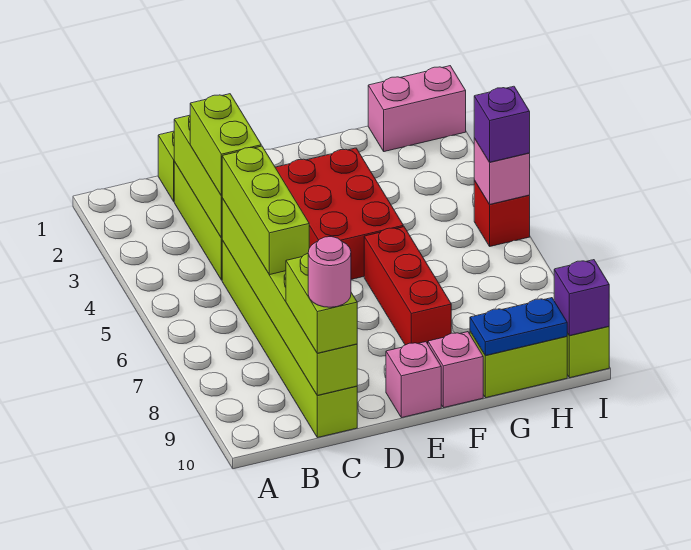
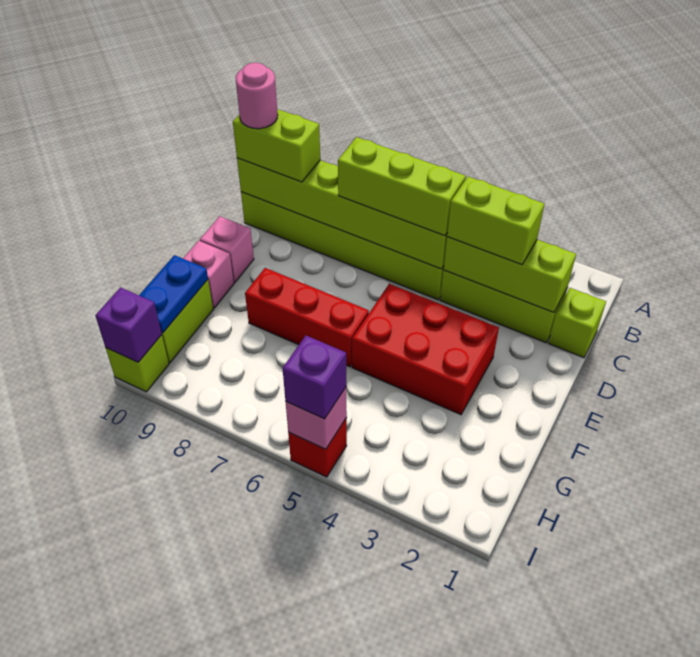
pink 1x2 brick [368,66,466,152] -> none

